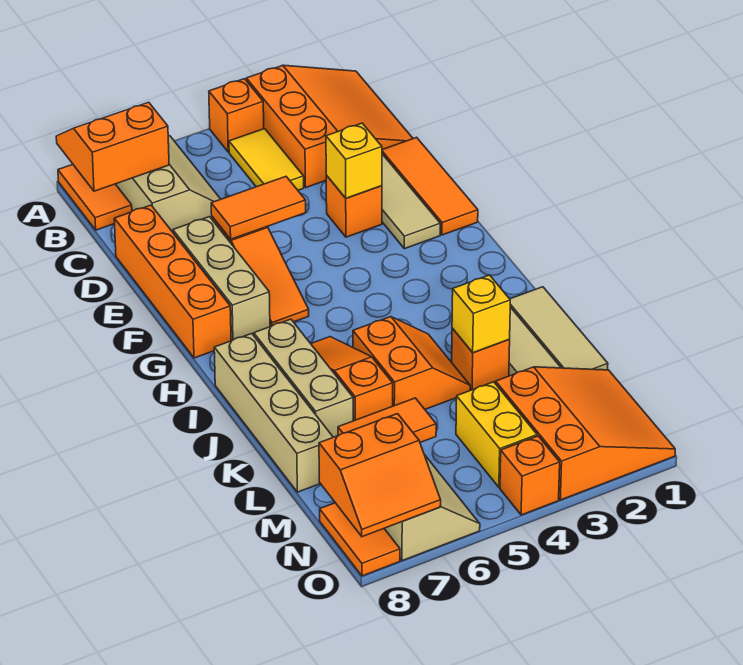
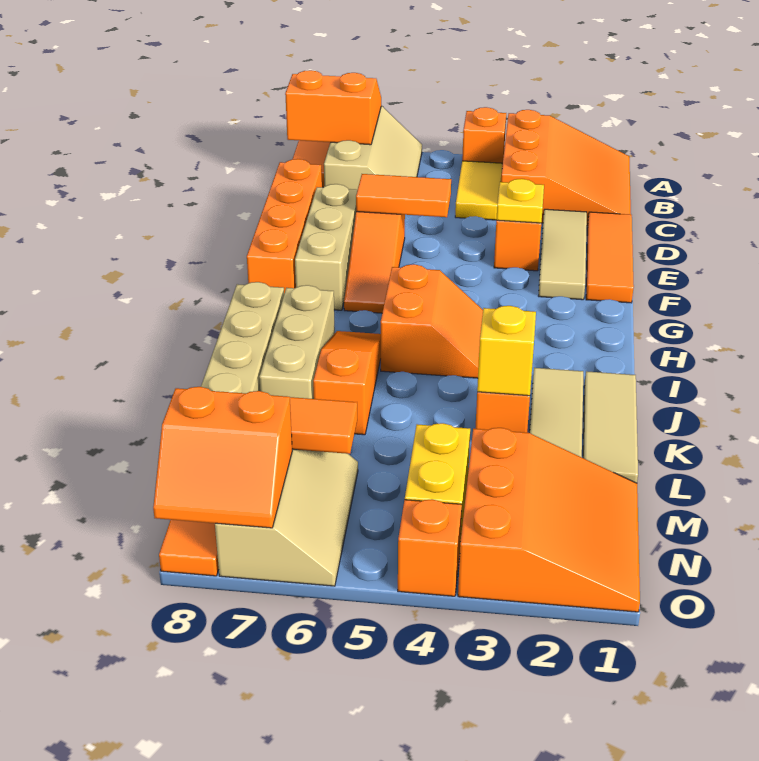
yellow 1x1 brick [326,123,382,198] -> yellow 1x1 plate [496,179,544,223]
orange 2x2 slope [353,317,470,409] -> orange 2x2 slope moved to [381,264,483,378]

